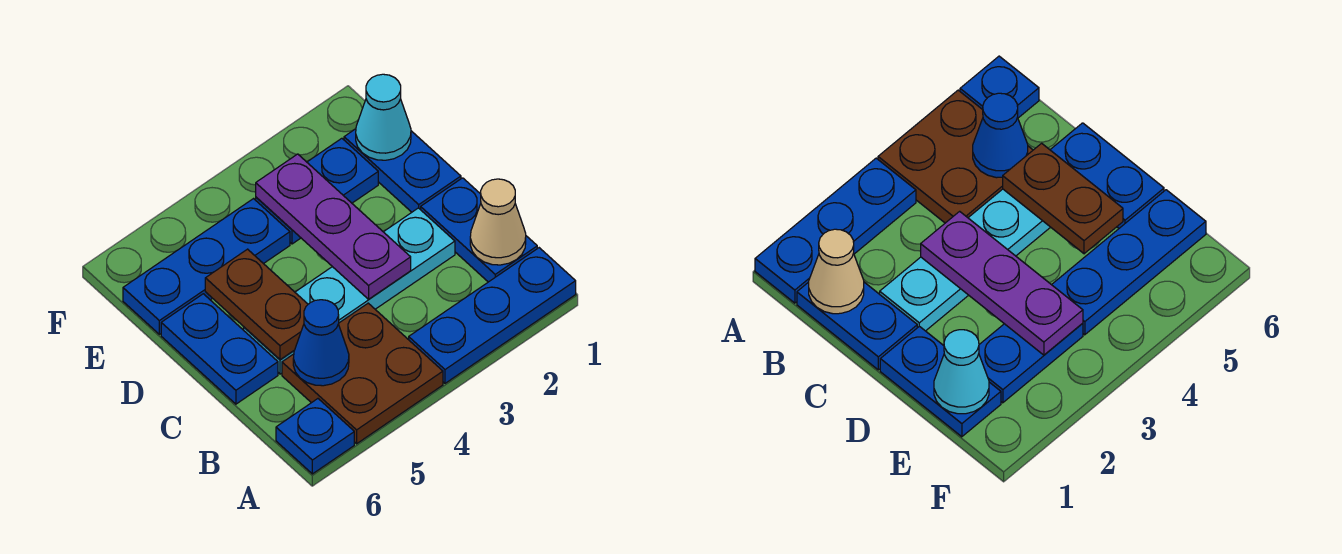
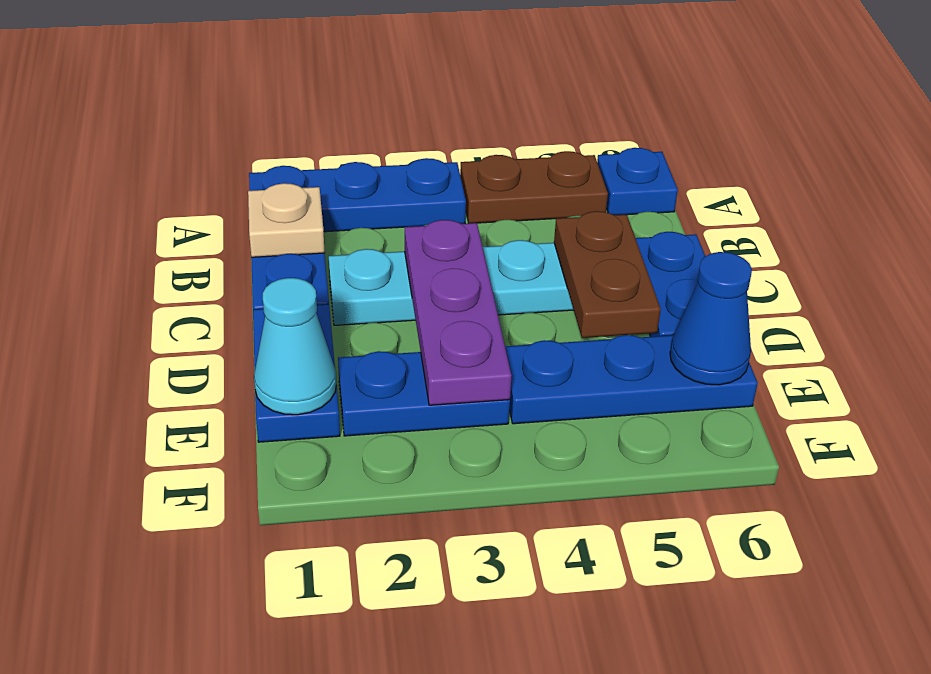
brown 2x2 plate [282,303,443,444] -> brown 1x2 plate [460,151,608,223]
tan 1x1 cone [470,179,526,265] -> tan 1x1 plate [248,183,325,257]
blue 1x1 cone [293,300,349,386] -> blue 1x1 cone moved to [670,252,752,385]

